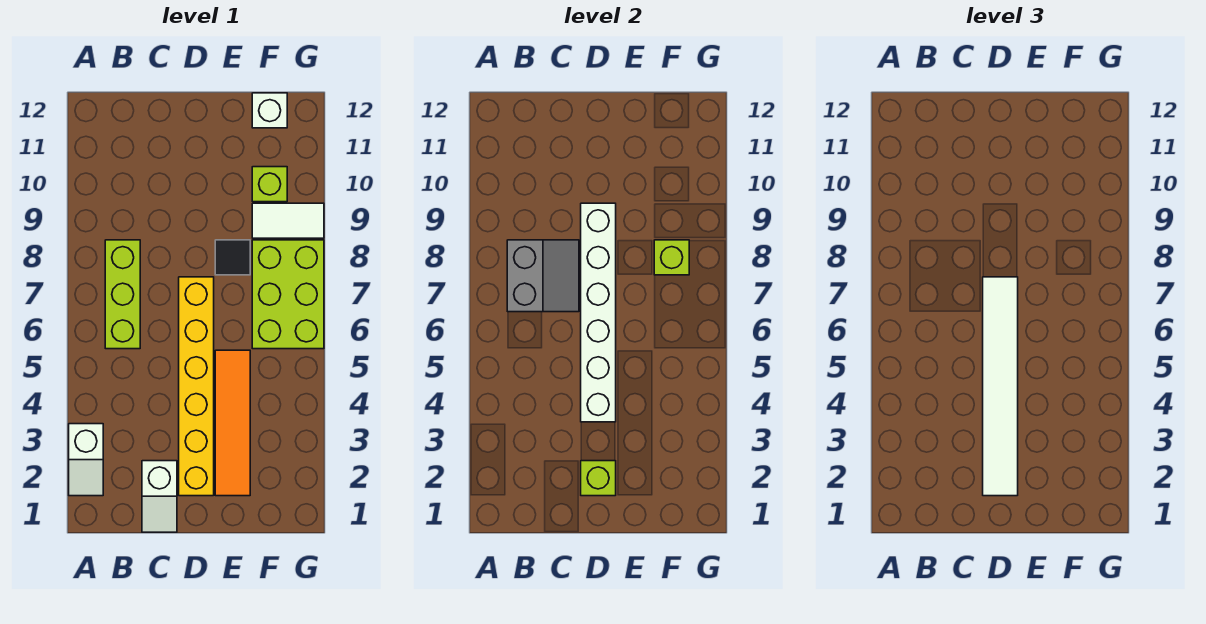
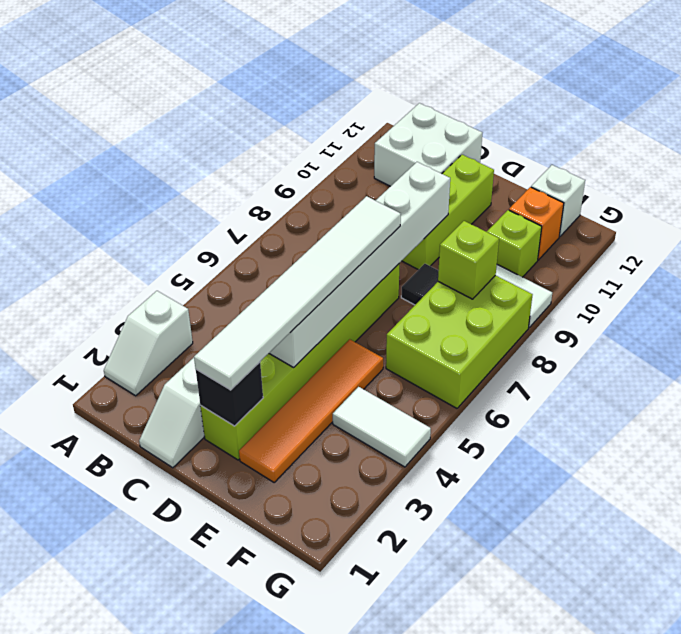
lime 1x3 brick [105,240,140,349] -> lime 1x3 brick moved to [402,155,494,270]
grey 2x2 slope [507,240,579,312] -> none
none -> white 2x2 brick [374,103,482,186]
yellow 1x6 brick [179,277,214,496] -> lime 1x6 brick [201,264,399,460]
lime 1x1 brick [581,461,616,496] -> black 1x1 brick [196,362,263,426]
none -> white 1x2 tile [333,387,431,467]
none -> orange 1x1 brick [509,187,564,260]

